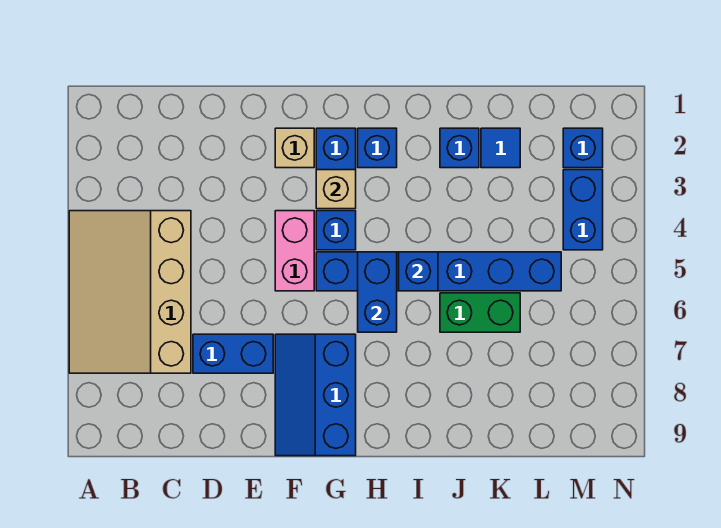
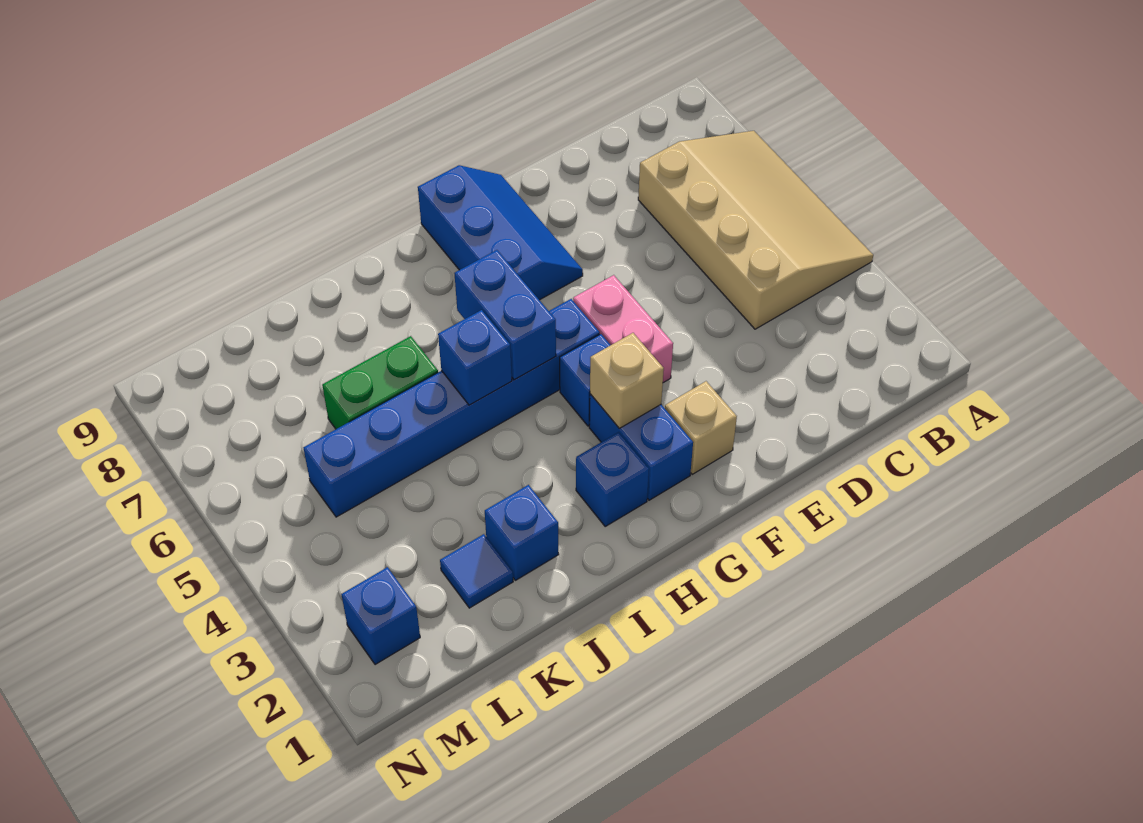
blue 1x2 brick [193,334,273,373] -> none
blue 1x2 brick [563,170,603,250] -> none

